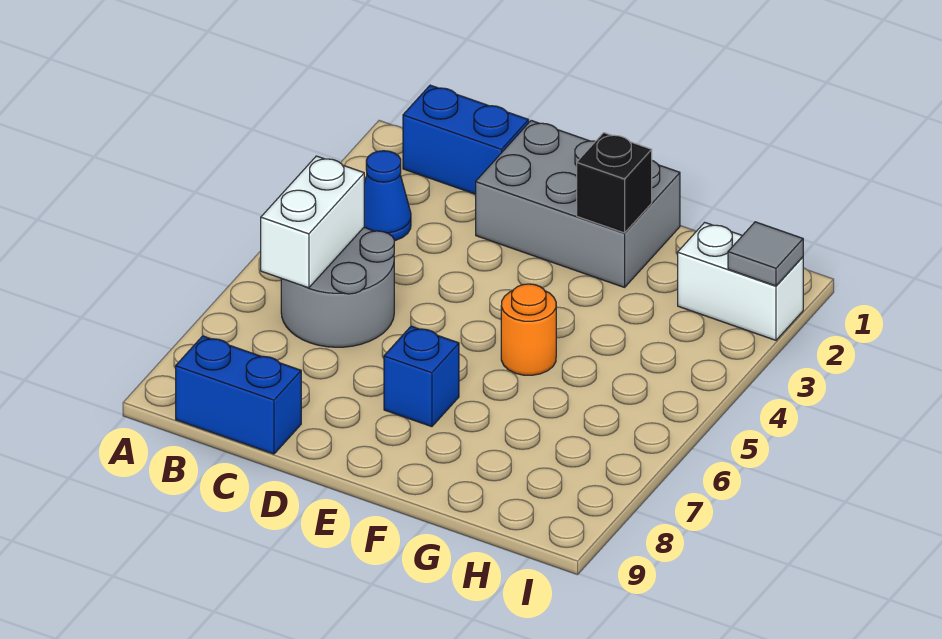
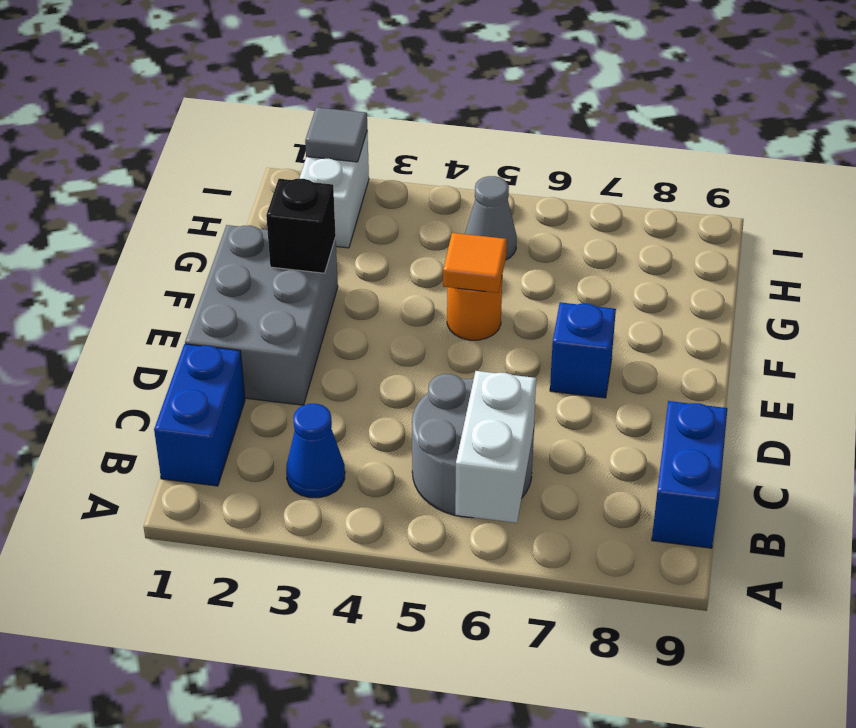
white 1x2 brick [261,156,364,288] -> white 1x2 brick turned to [455,371,536,523]
none -> orange 1x1 tile [443,232,507,293]
none -> grey 1x1 cone [465,176,517,260]

